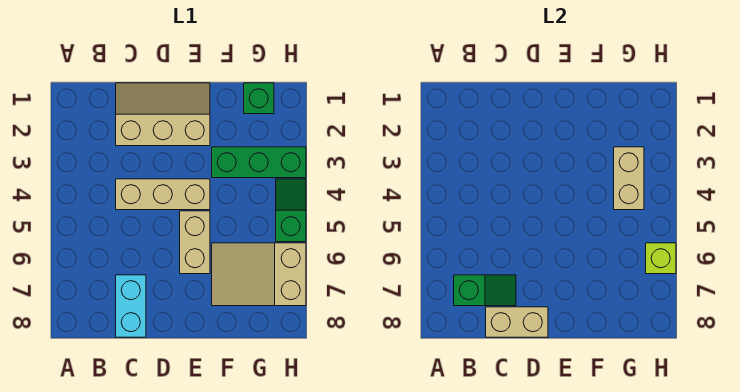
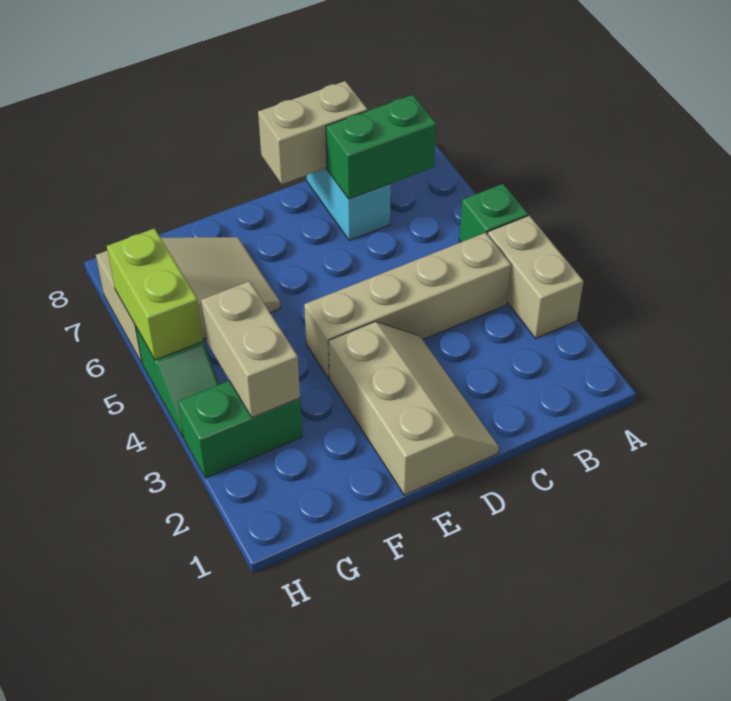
green 1x2 slope [454,275,516,306] -> green 1x2 brick [326,95,436,199]
tan 2x3 slope [116,83,210,146] -> tan 2x3 slope turned to [328,322,499,495]
tan 1x3 brick [116,179,210,210] -> tan 1x4 brick [304,233,511,378]
tan 1x2 brick [180,211,210,274] -> tan 1x2 brick moved to [488,216,583,338]
green 1x3 brick [212,147,306,178] -> green 1x2 brick [178,381,302,478]
green 1x1 brick [244,83,274,114] -> green 1x1 brick moved to [459,184,528,242]
lime 1x1 brick [646,243,676,274] -> lime 1x2 brick [107,228,203,360]

